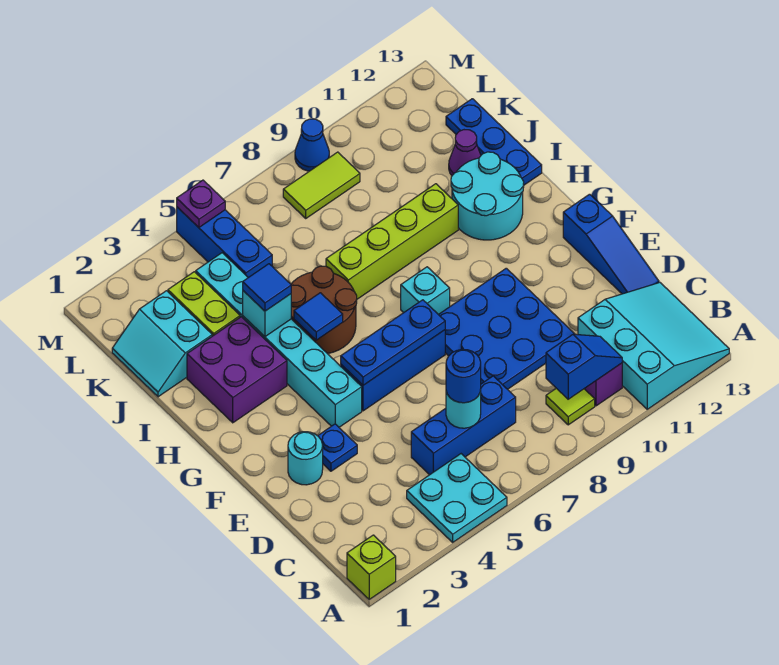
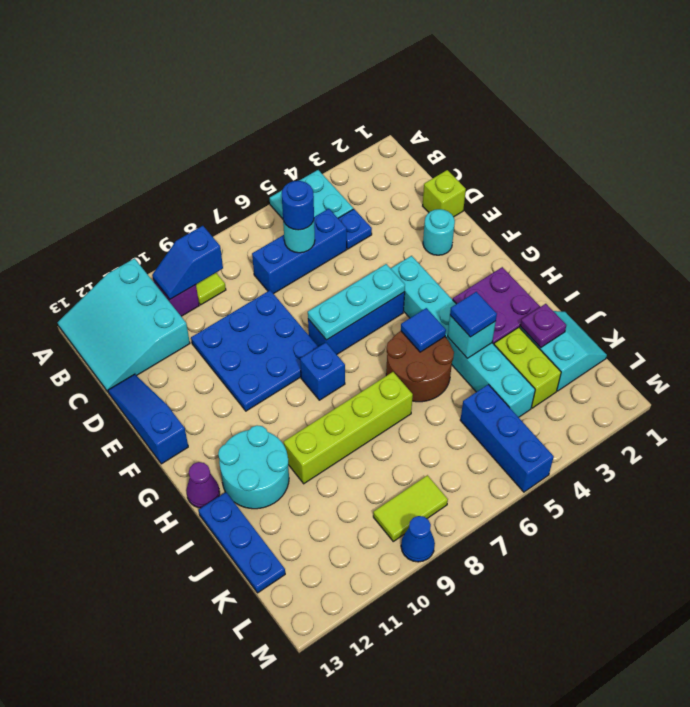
lime 1x1 brick [347,535,396,599] -> lime 1x1 brick moved to [423,170,466,217]
blue 1x1 plate [318,424,357,471] -> blue 1x1 plate moved to [338,209,372,249]
blue 1x3 plate [341,300,445,385] -> cyan 1x3 plate [308,264,405,340]
cyan 1x1 brick [401,267,450,315] -> blue 1x1 brick [300,343,345,400]
purple 1x1 cone [449,130,481,175] -> purple 1x1 cone moved to [186,462,220,508]
purple 1x1 plate [177,180,225,227] -> purple 1x1 plate moved to [520,304,566,348]

